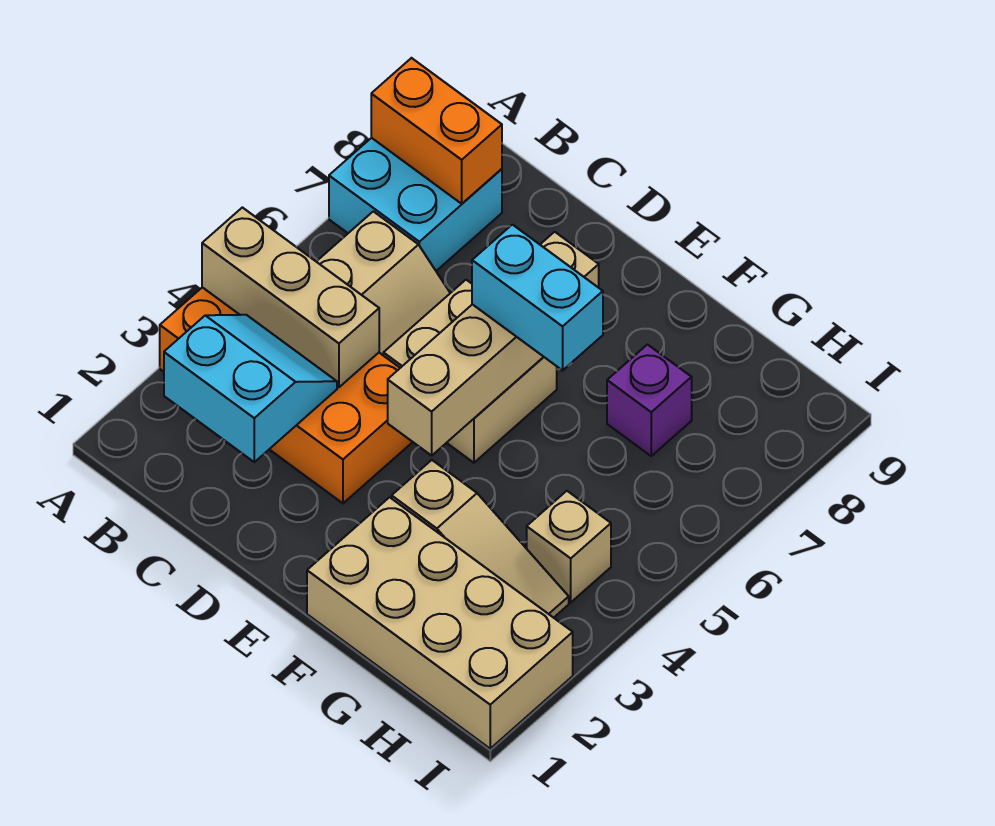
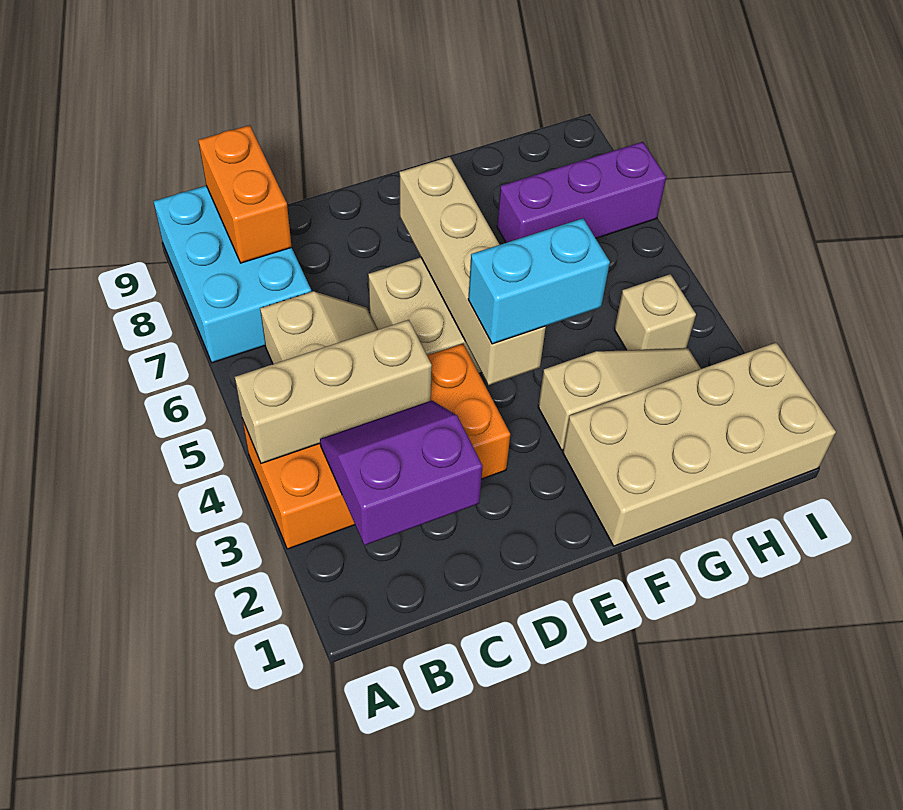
cyan 2x2 brick [329,138,502,271] -> cyan 2x3 brick [153,186,311,363]
orange 1x2 brick [371,58,502,204] -> orange 1x2 brick turned to [198,125,292,263]
cyan 2x2 slope [164,315,337,462] -> purple 2x2 slope [320,400,483,545]
cyan 1x2 brick [472,225,603,370] -> cyan 1x2 brick moved to [468,218,610,344]
purple 1x1 brick [607,345,692,456] -> purple 1x3 brick [497,142,666,243]

